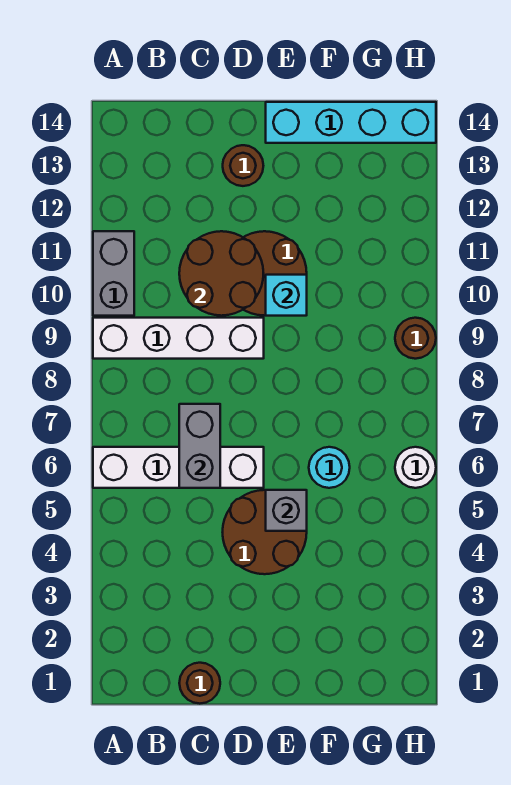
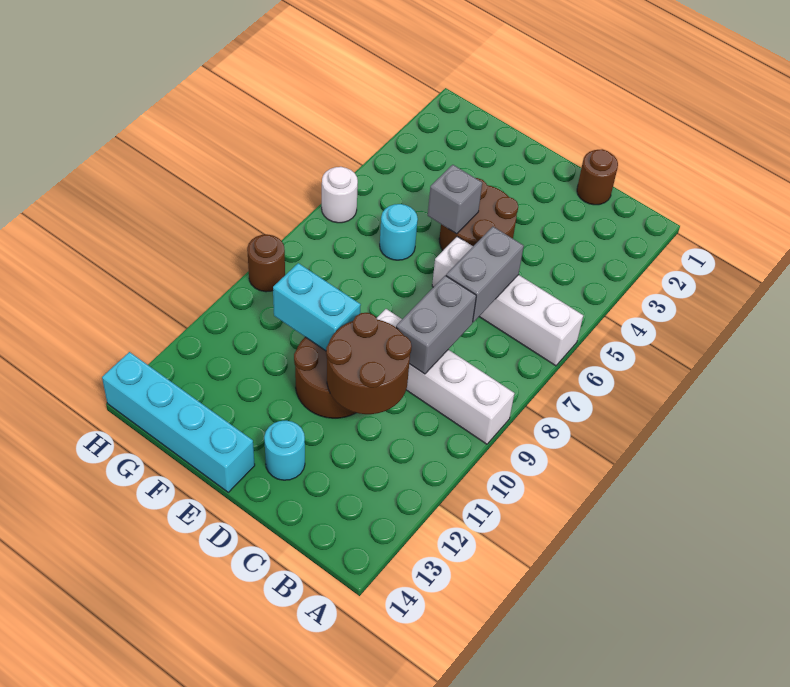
grey 1x2 brick [93,231,134,316] -> grey 1x2 brick moved to [396,276,476,374]
brown 1x1 round brick [223,145,263,186] -> cyan 1x1 round brick [264,421,305,480]
cyan 1x1 brick [266,275,307,316] -> cyan 1x2 brick [273,263,361,351]

